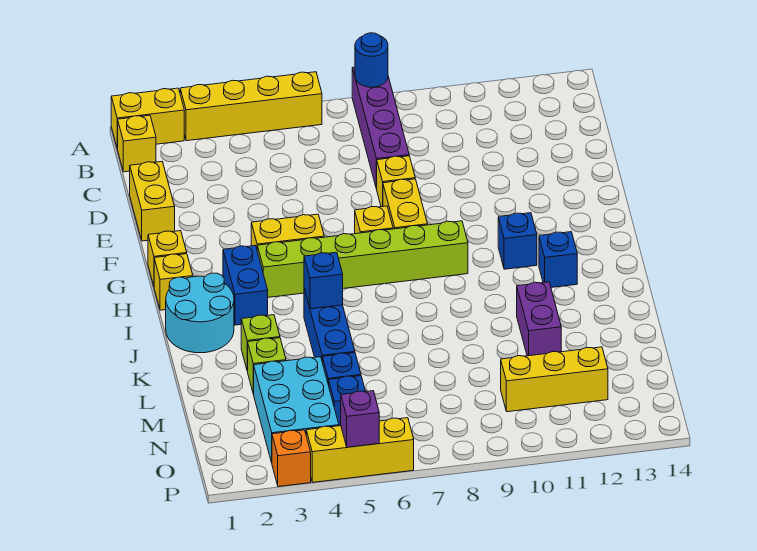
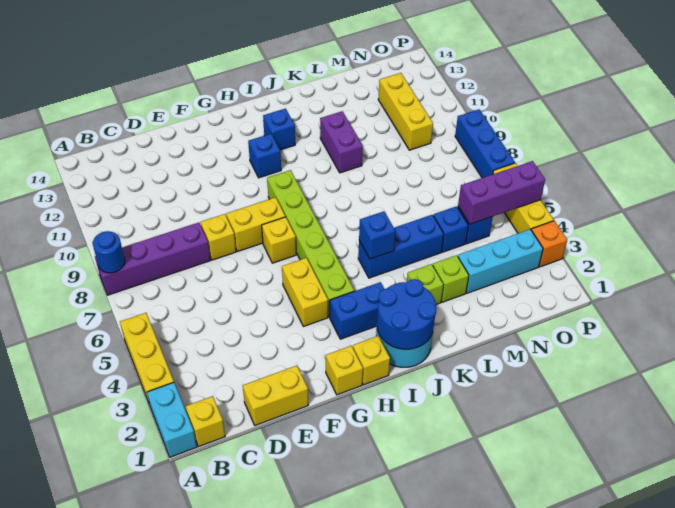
yellow 1x2 brick [111,88,184,149] -> cyan 1x2 brick [147,382,197,457]
yellow 1x4 brick [180,72,322,141] -> yellow 1x3 brick [120,313,174,405]
none -> blue 2x2 round brick [377,279,436,349]
purple 1x2 brick [517,282,561,356] -> purple 1x2 brick turned to [320,111,363,173]
cyan 2x3 brick [254,357,339,462] -> cyan 1x3 brick [458,229,543,293]
purple 1x1 brick [341,391,379,447] -> purple 1x3 brick [458,161,545,224]
none -> blue 1x3 brick [455,109,515,178]

